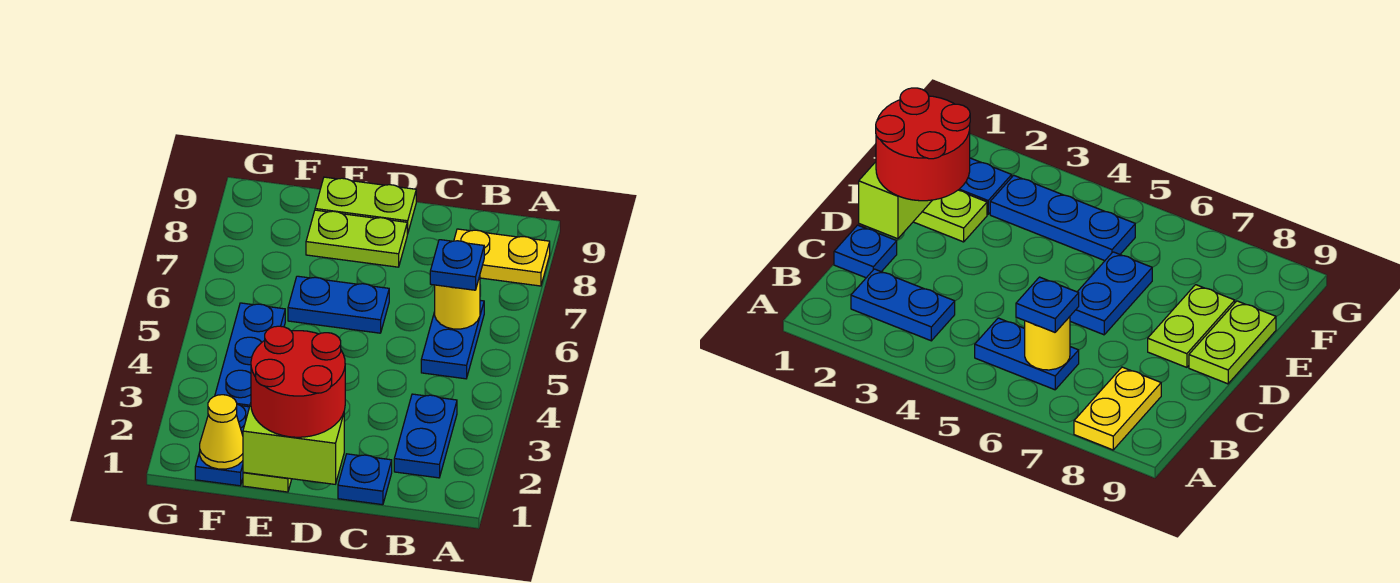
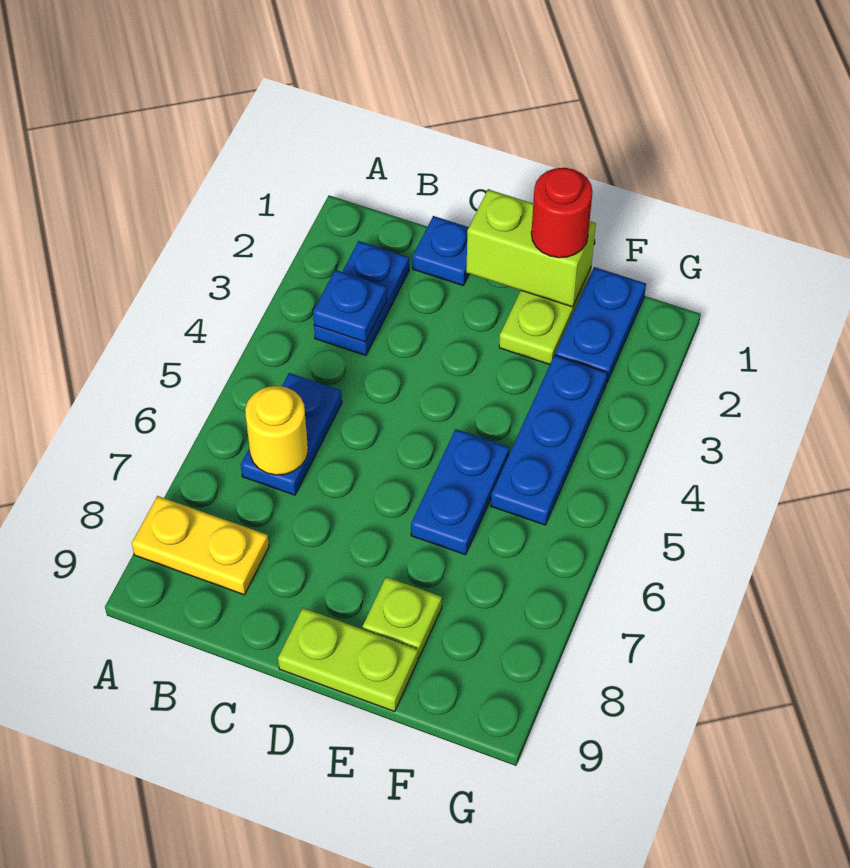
blue 1x1 plate [430,240,484,290] -> blue 1x1 plate moved to [313,270,387,342]
red 2x2 round brick [251,326,345,437] -> red 1x1 round brick [531,168,593,258]
blue 1x2 plate [288,276,389,333] -> blue 1x2 plate turned to [411,429,509,555]
lime 1x2 plate [306,210,407,267] -> lime 1x1 plate [363,577,442,658]
yellow 1x1 cone [200,395,243,469] -> none

